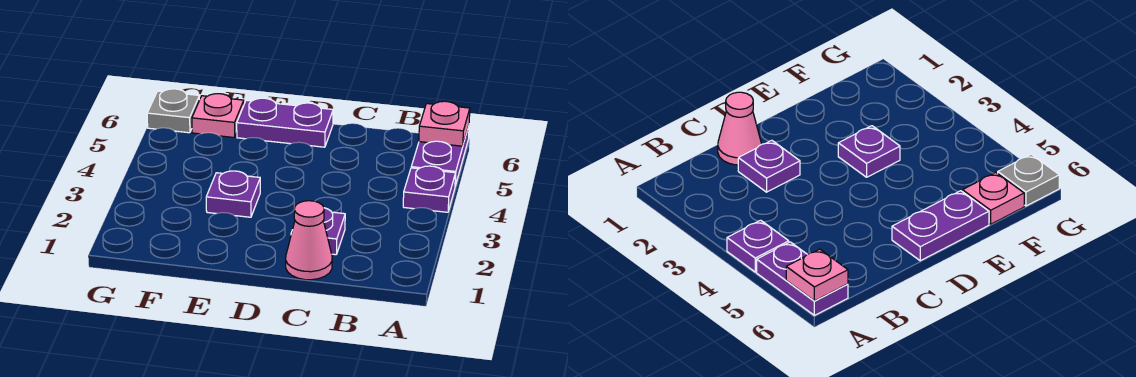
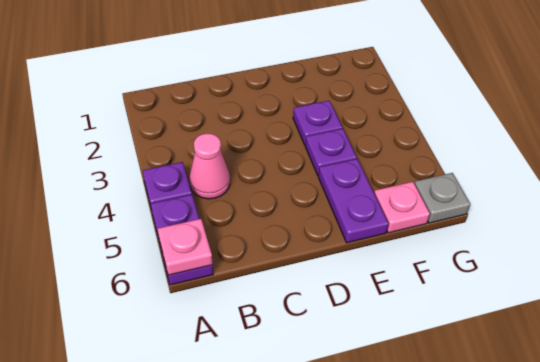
pink 1x1 cone [286,201,332,280] -> pink 1x1 cone moved to [189,134,230,199]
purple 1x1 plate [291,208,345,255] -> purple 1x1 plate moved to [305,129,357,176]
purple 1x2 plate [237,98,333,147] -> purple 1x2 plate turned to [318,159,388,243]

